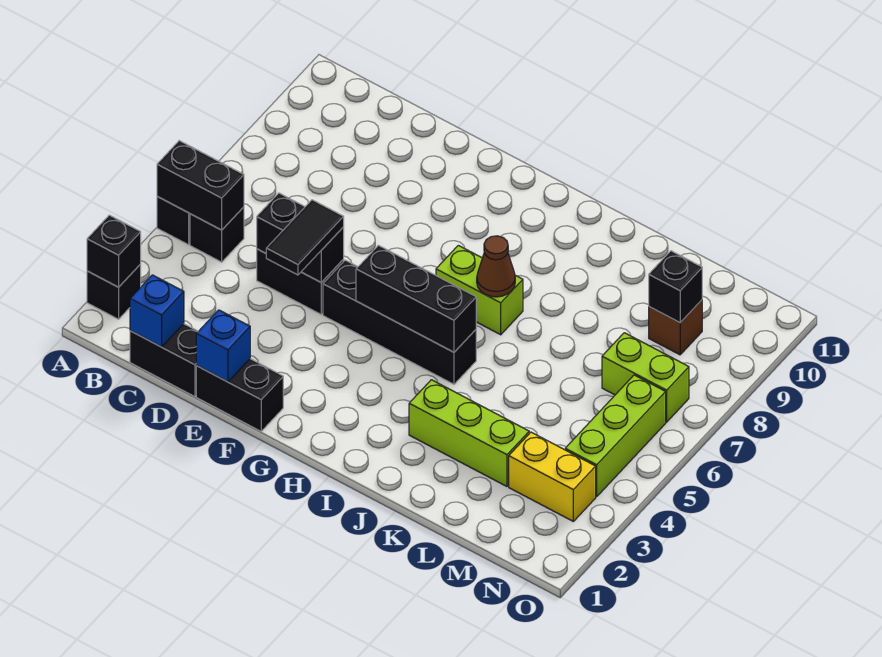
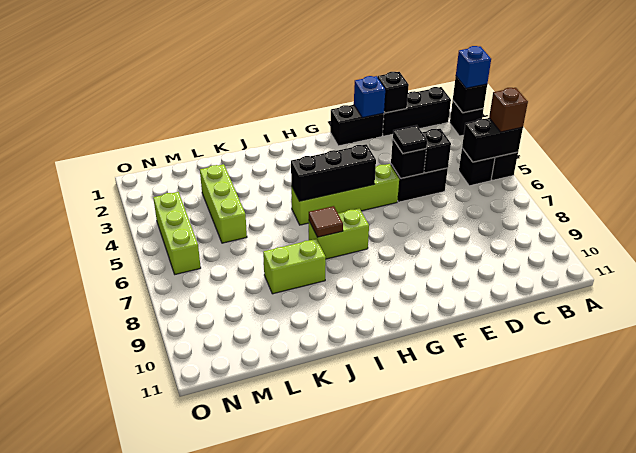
black 1x2 brick [130,324,198,397] -> black 1x3 brick [383,87,451,136]
blue 1x1 brick [130,275,184,347] -> blue 1x1 brick moved to [456,46,491,88]
black 1x2 tile [266,200,344,275] -> black 1x1 tile [393,125,427,153]
black 1x4 brick [323,260,476,384] -> lime 1x4 brick [291,164,399,225]
brown 1x1 cone [477,236,515,297] -> brown 1x1 tile [309,206,343,237]
lime 1x3 brick [409,380,529,486] -> lime 1x3 brick turned to [200,164,247,243]
yellow 1x2 brick [509,432,596,521] -> none
lime 1x2 brick [602,333,689,422] -> lime 1x2 brick moved to [263,239,326,294]
brown 1x1 brick [649,300,702,355] -> brown 1x1 brick moved to [489,88,528,132]
black 1x1 brick [649,251,702,323] -> black 1x1 brick moved to [378,72,409,113]

